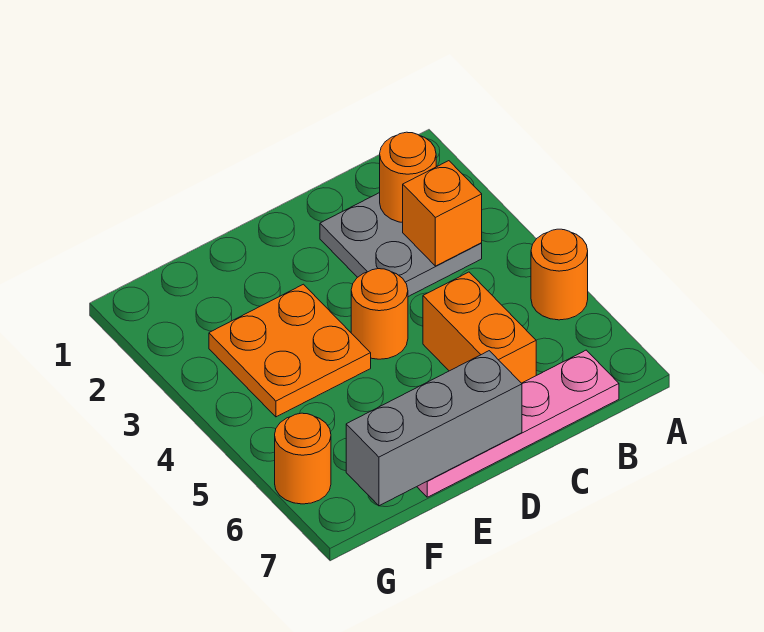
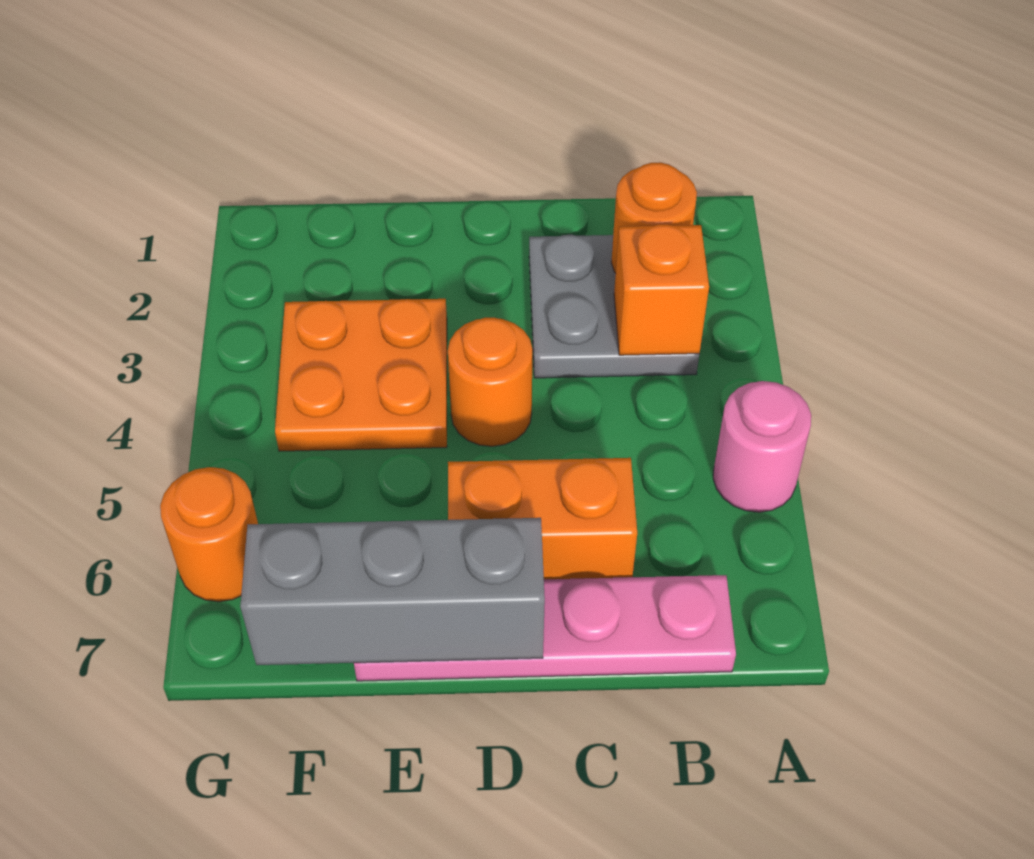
orange 1x1 round brick [531,229,588,320] -> pink 1x1 round brick [713,381,811,512]
orange 1x2 brick [423,272,536,383] -> orange 1x2 brick turned to [448,458,637,579]

